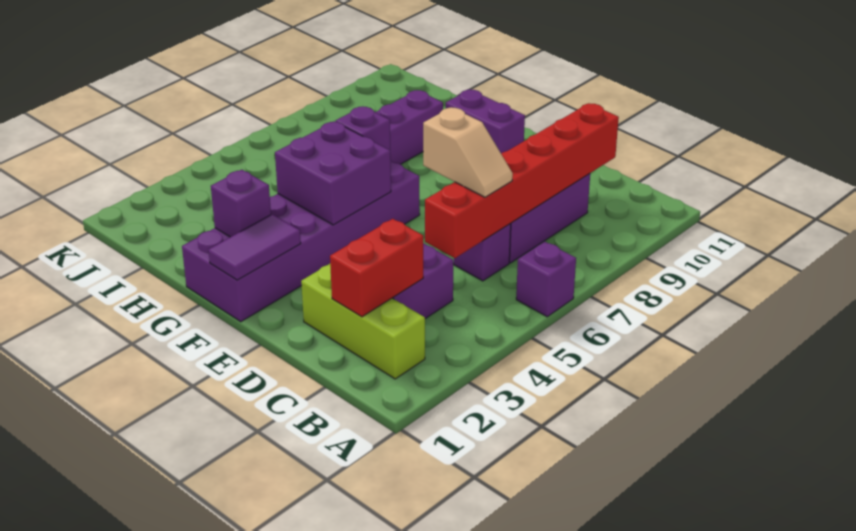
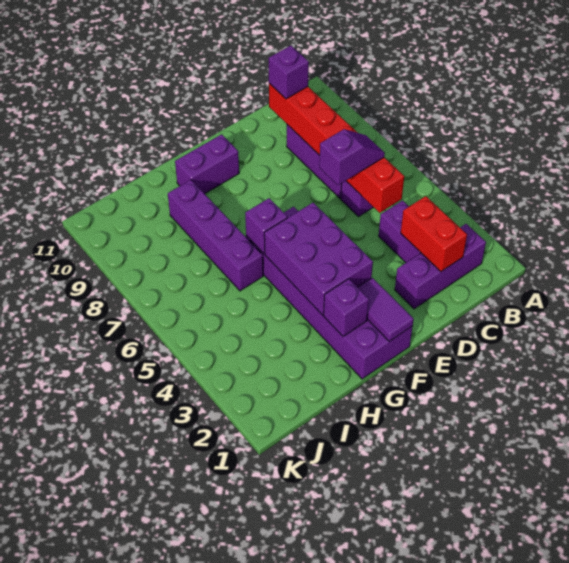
purple 1x1 brick [516,241,576,317] -> purple 1x1 brick moved to [268,46,309,99]
lime 1x3 brick [301,264,425,379] -> purple 1x3 brick [395,224,486,309]
tan 1x2 slope [423,107,513,197] -> purple 1x2 slope [319,129,385,185]
purple 2x2 brick [275,121,391,225] -> purple 2x3 brick [264,203,373,315]

